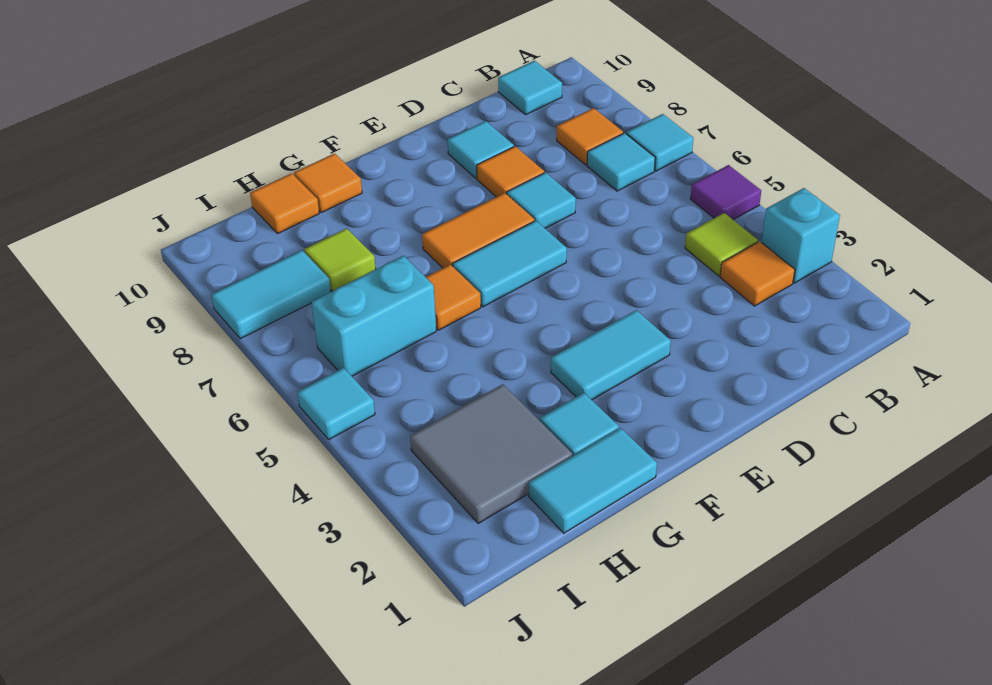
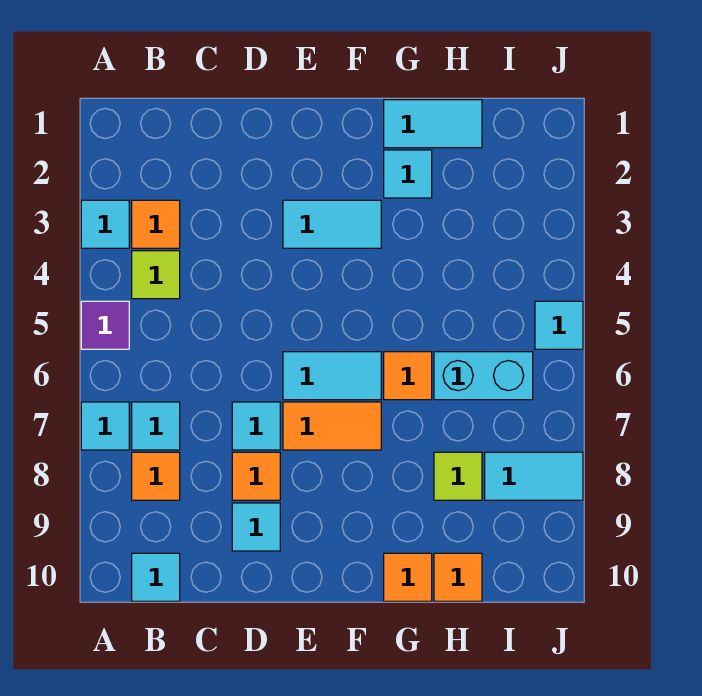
cyan 1x1 brick [761,188,840,283] -> cyan 1x1 tile [81,200,129,248]
grey 2x2 tile [410,384,572,523] -> none

